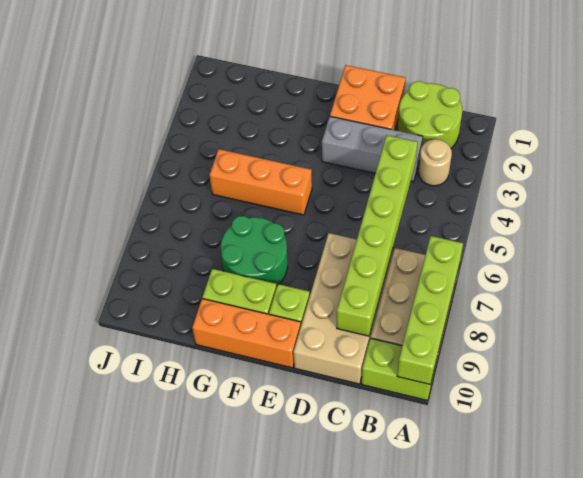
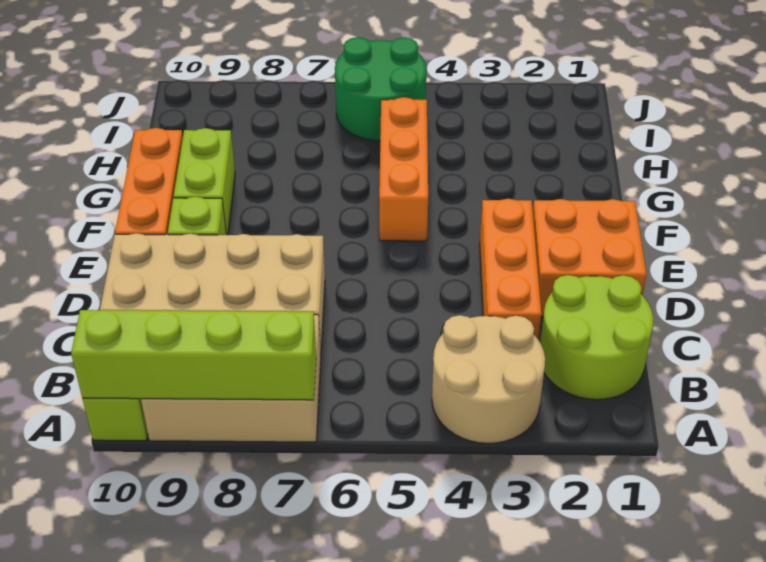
tan 1x1 round brick [418,139,452,186] -> tan 2x2 round brick [432,315,545,443]
grey 1x3 brick [322,116,423,182] -> orange 1x3 brick [480,199,541,339]
lime 1x6 brick [337,135,418,336] -> none
green 2x2 round brick [221,216,288,286] -> green 2x2 round brick moved to [335,37,426,141]

